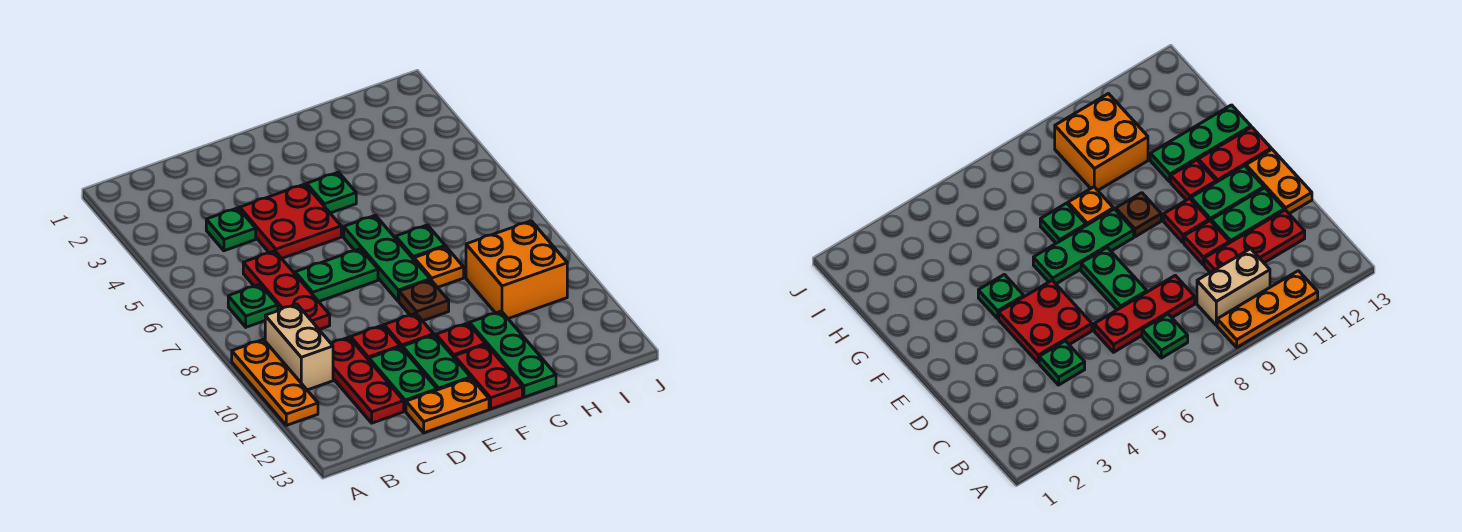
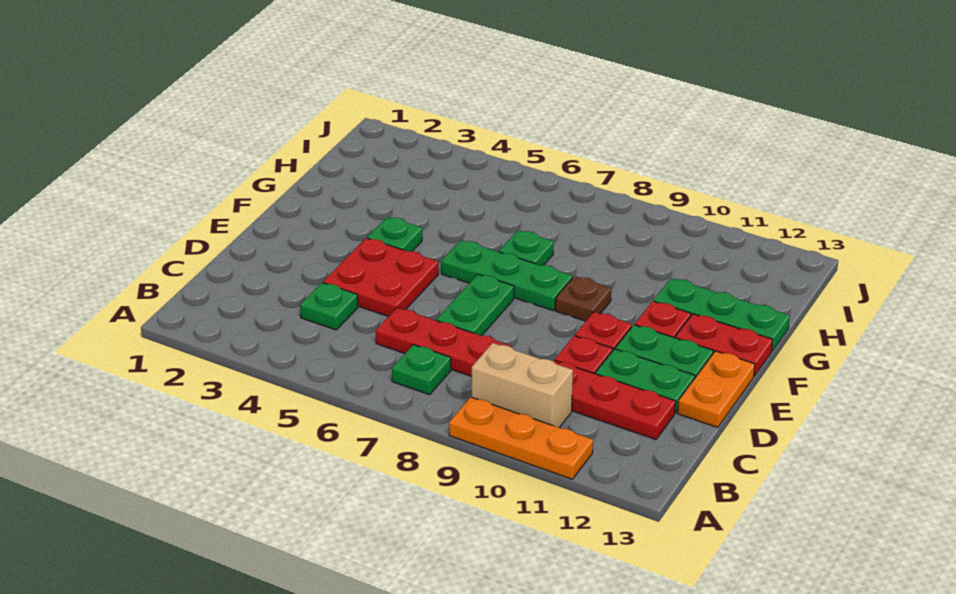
orange 1x1 plate [414,247,464,287] -> none
orange 2x2 brick [466,221,567,319] -> none

